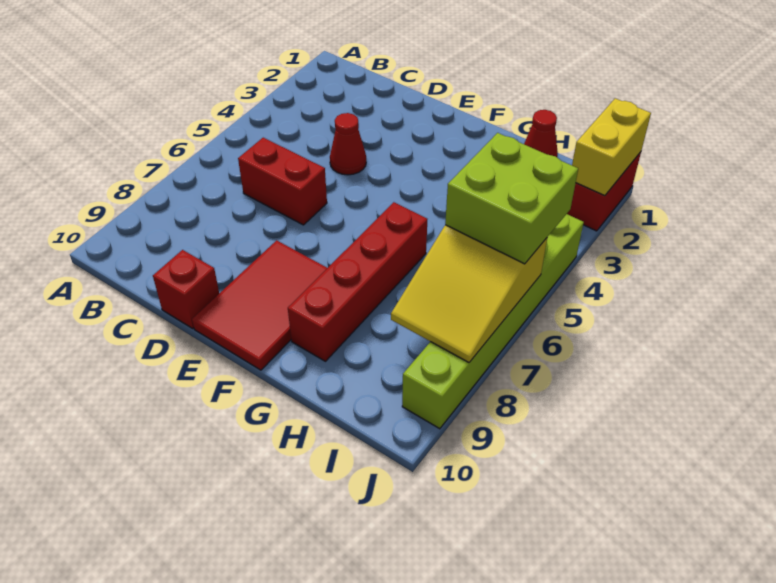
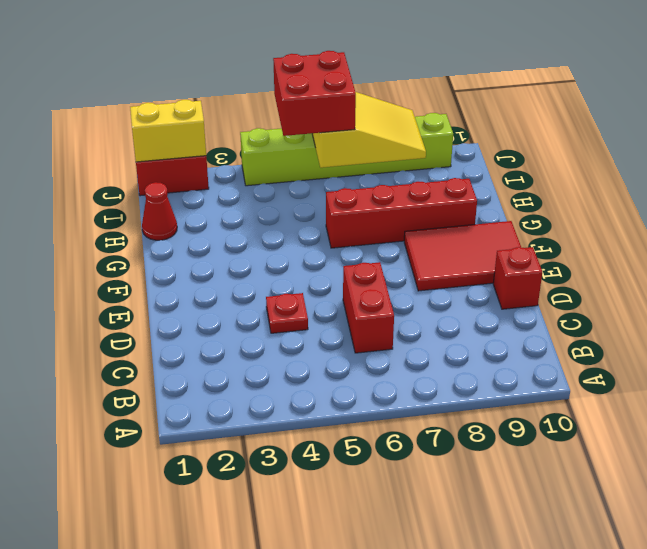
red 1x1 cone [330,113,366,175] -> red 1x1 plate [266,293,308,333]
lime 2x2 brick [445,133,578,264] -> red 2x2 brick [273,51,356,136]

